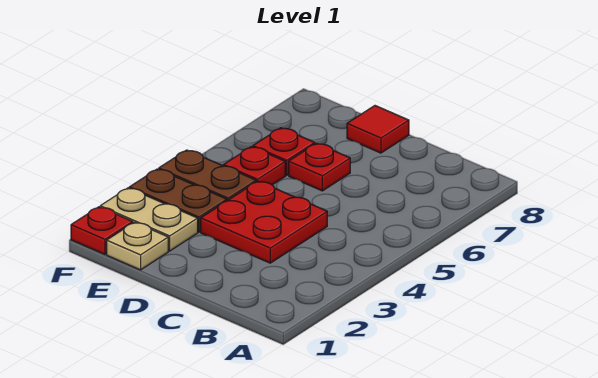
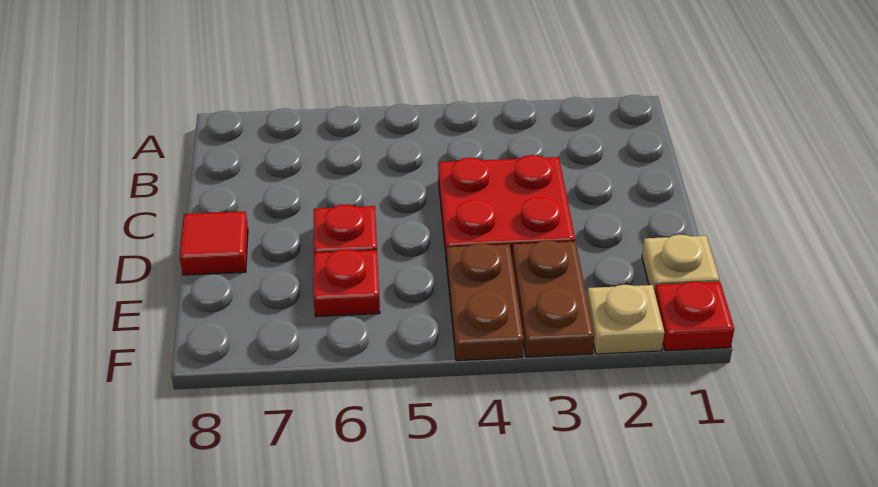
tan 1x2 plate [100,188,198,251] -> tan 1x1 plate [587,285,665,354]
red 1x1 plate [224,147,285,185] -> none

